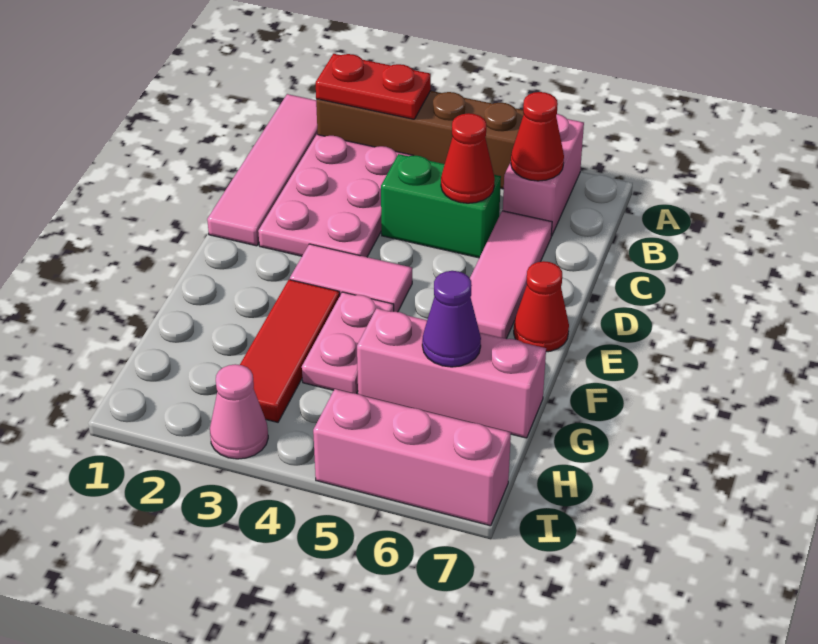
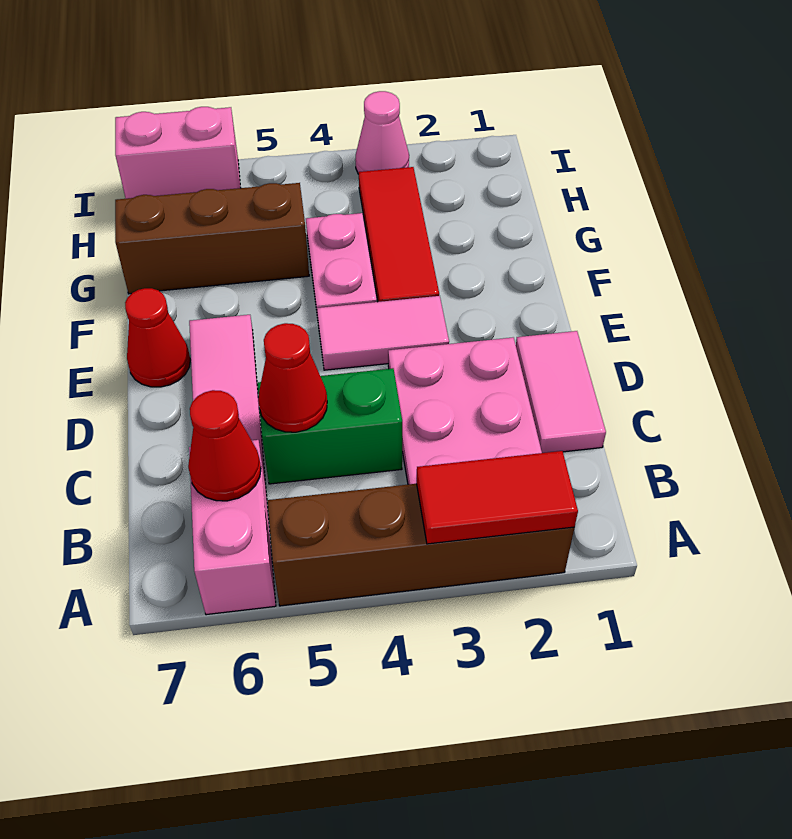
pink 1x4 tile [207,94,318,246] -> pink 1x2 tile [516,331,606,453]
red 1x2 plate [316,54,431,119] -> red 1x2 tile [417,451,578,544]
pink 1x3 brick [357,308,546,438] -> brown 1x3 brick [115,183,309,294]
purple 1x1 cone [422,271,481,367] -> none
pink 1x3 brick [313,389,511,526] -> pink 1x2 brick [115,107,241,199]

